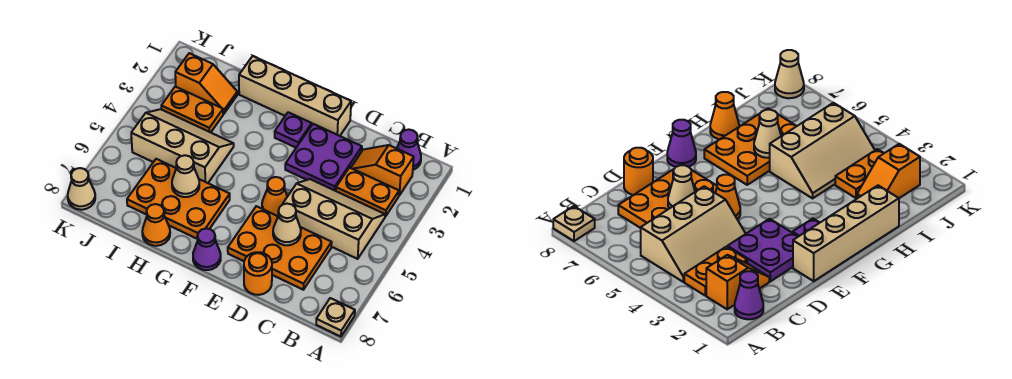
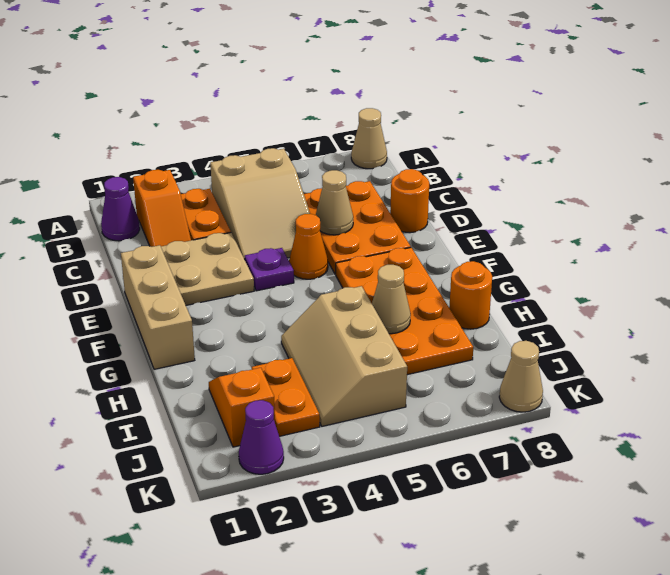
tan 1x1 plate [316,298,355,337] -> tan 1x1 cone [351,108,387,169]
tan 2x3 slope [283,179,385,259] -> tan 2x3 slope turned to [210,148,310,259]
purple 2x2 plate [285,124,362,191] -> tan 2x2 plate [161,233,254,305]
tan 1x4 brick [239,56,351,136] -> tan 1x3 brick [121,245,195,369]
purple 1x1 plate [275,112,312,148] -> purple 1x1 plate moved to [245,248,294,291]
purple 1x1 cone [193,228,221,270] -> purple 1x1 cone moved to [239,400,284,474]
orange 2x3 plate [127,159,230,239] -> orange 2x4 plate [336,248,473,375]
orange 1x1 cone [142,204,170,246] -> orange 1x1 round brick [449,261,492,329]

